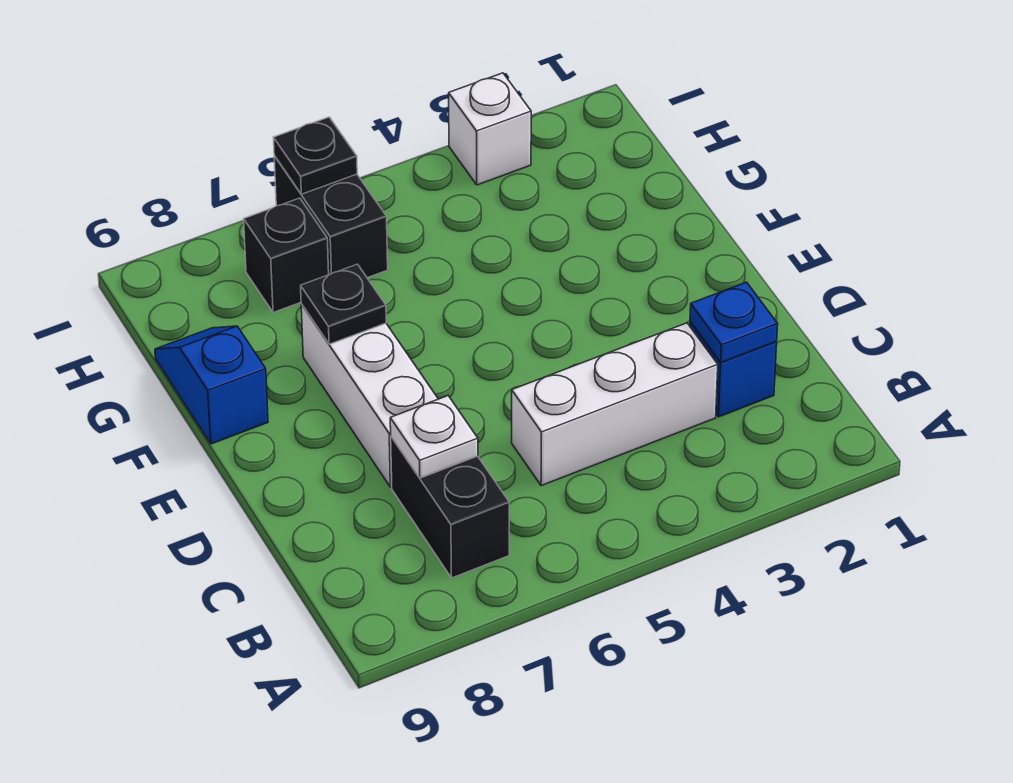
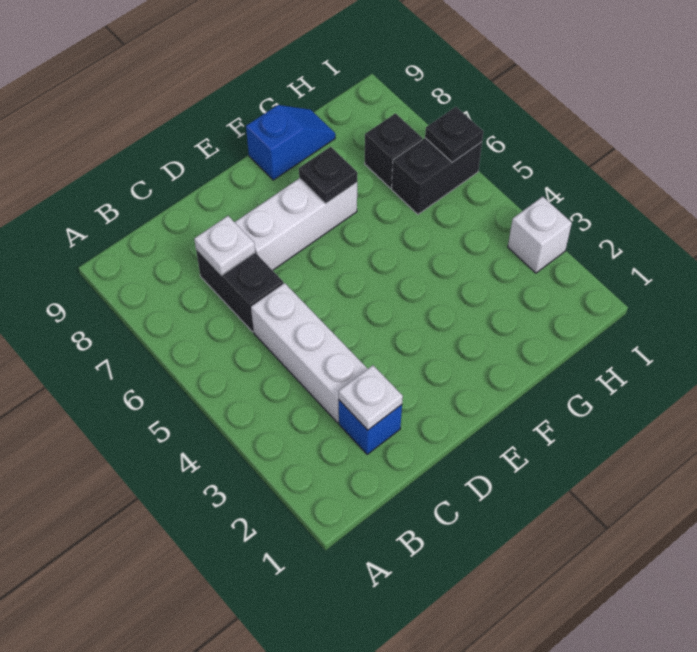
black 1x2 brick [391,437,509,578] -> black 1x2 brick turned to [196,249,283,332]
blue 1x1 plate [690,282,778,362] -> white 1x1 plate [339,365,403,430]

